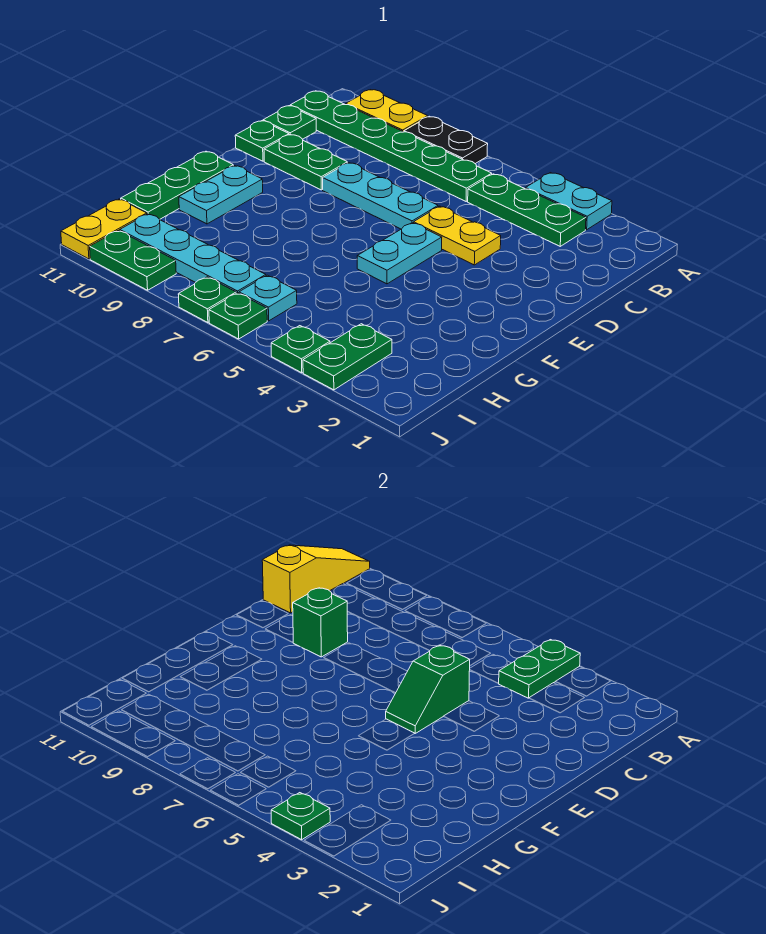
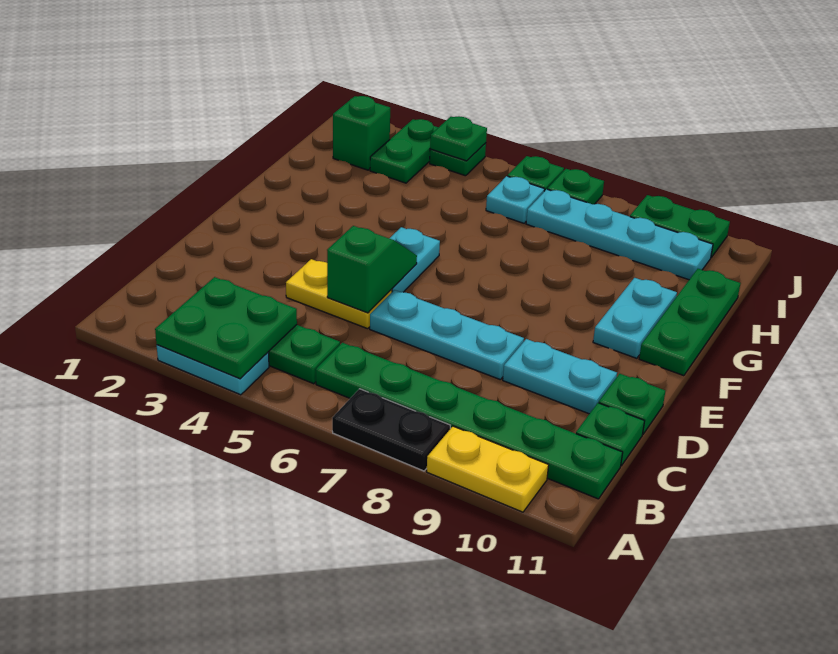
green 1x2 plate [498,640,580,698] -> green 2x2 plate [155,277,297,379]
yellow 1x3 slope [262,545,370,613] -> none
green 1x2 plate [264,134,347,190] -> cyan 1x2 plate [503,339,617,414]
green 1x1 brick [293,588,348,657] -> green 1x1 brick moved to [333,96,390,170]
yellow 1x2 plate [61,199,147,259] -> none

